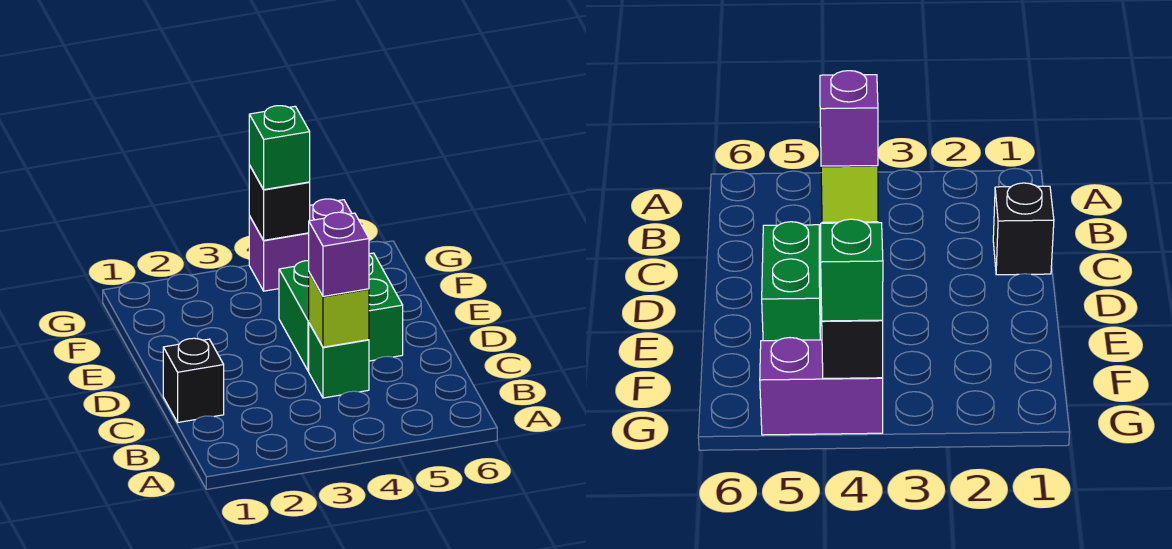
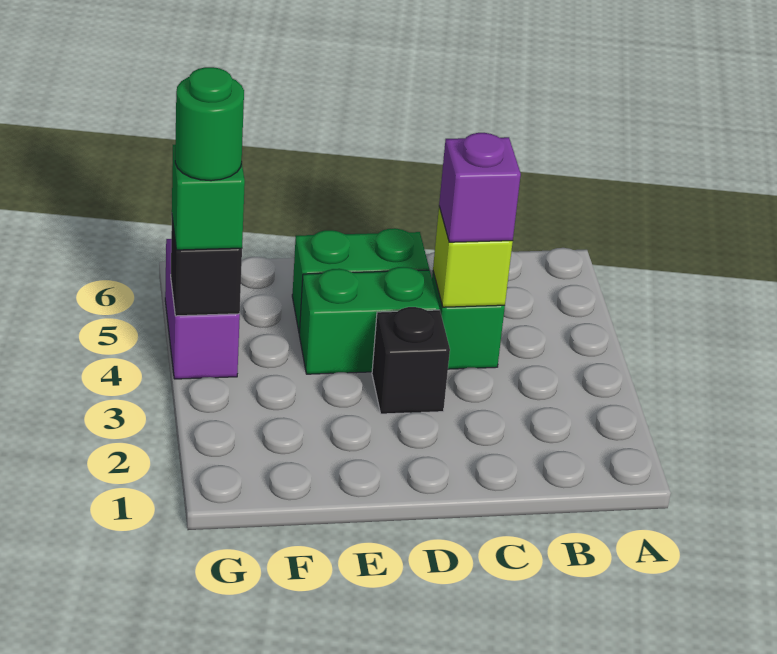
black 1x1 brick [163,338,224,422] -> black 1x1 brick moved to [372,307,450,414]
none -> green 1x1 round brick [175,67,244,181]

